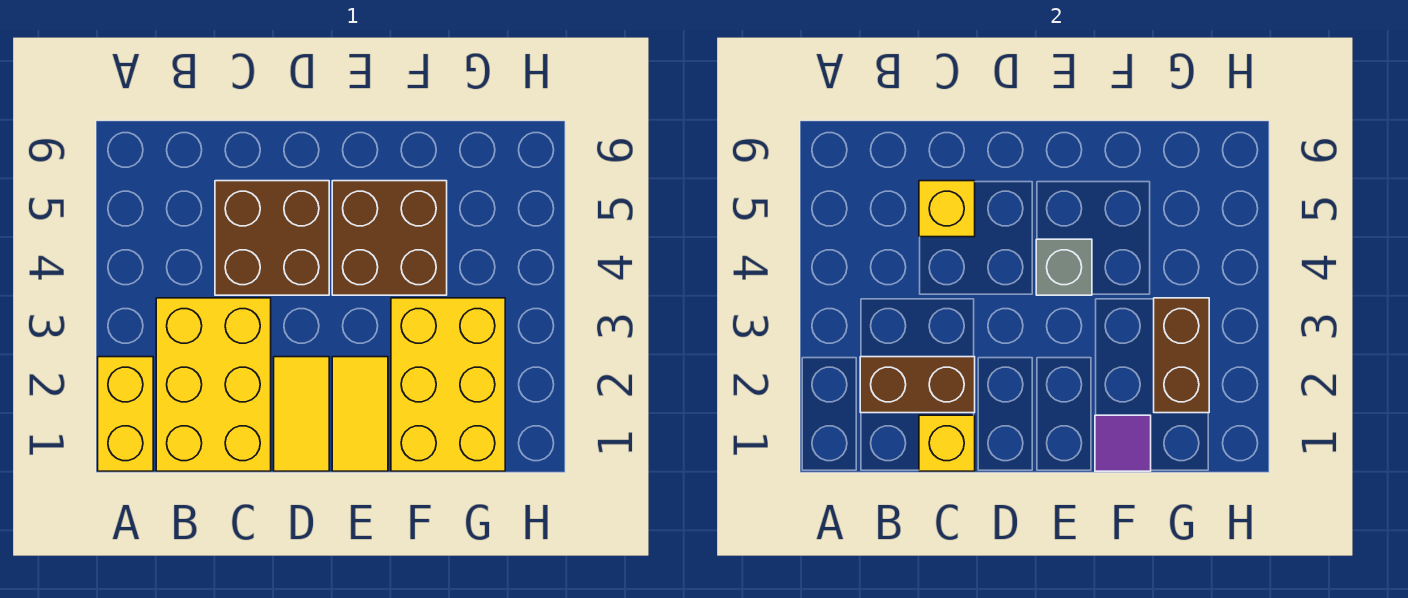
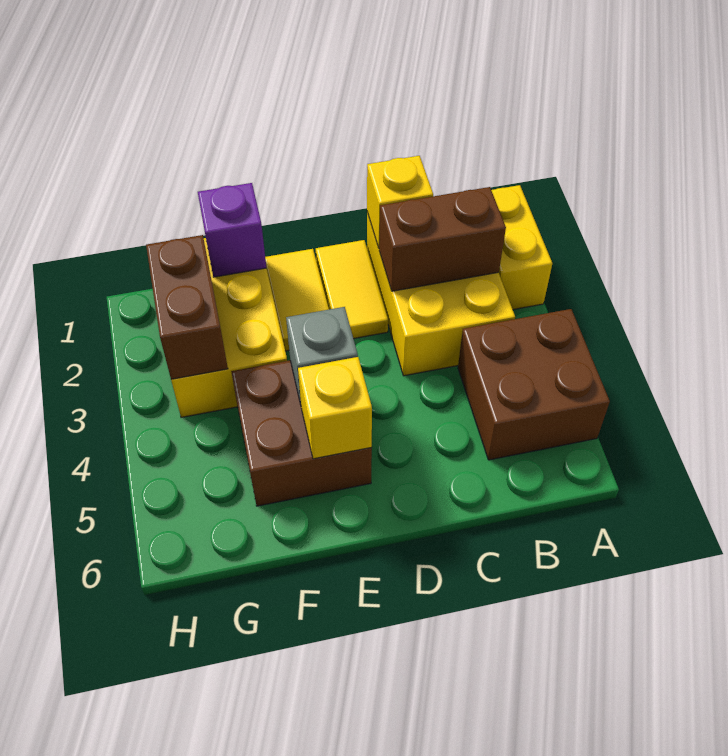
brown 2x2 brick [215,181,329,295] -> brown 2x2 brick moved to [458,309,610,460]
yellow 1x1 brick [919,181,975,237] -> yellow 1x1 brick moved to [298,357,372,459]
purple 1x1 tile [1095,415,1151,471] -> purple 1x1 brick [198,183,266,277]

